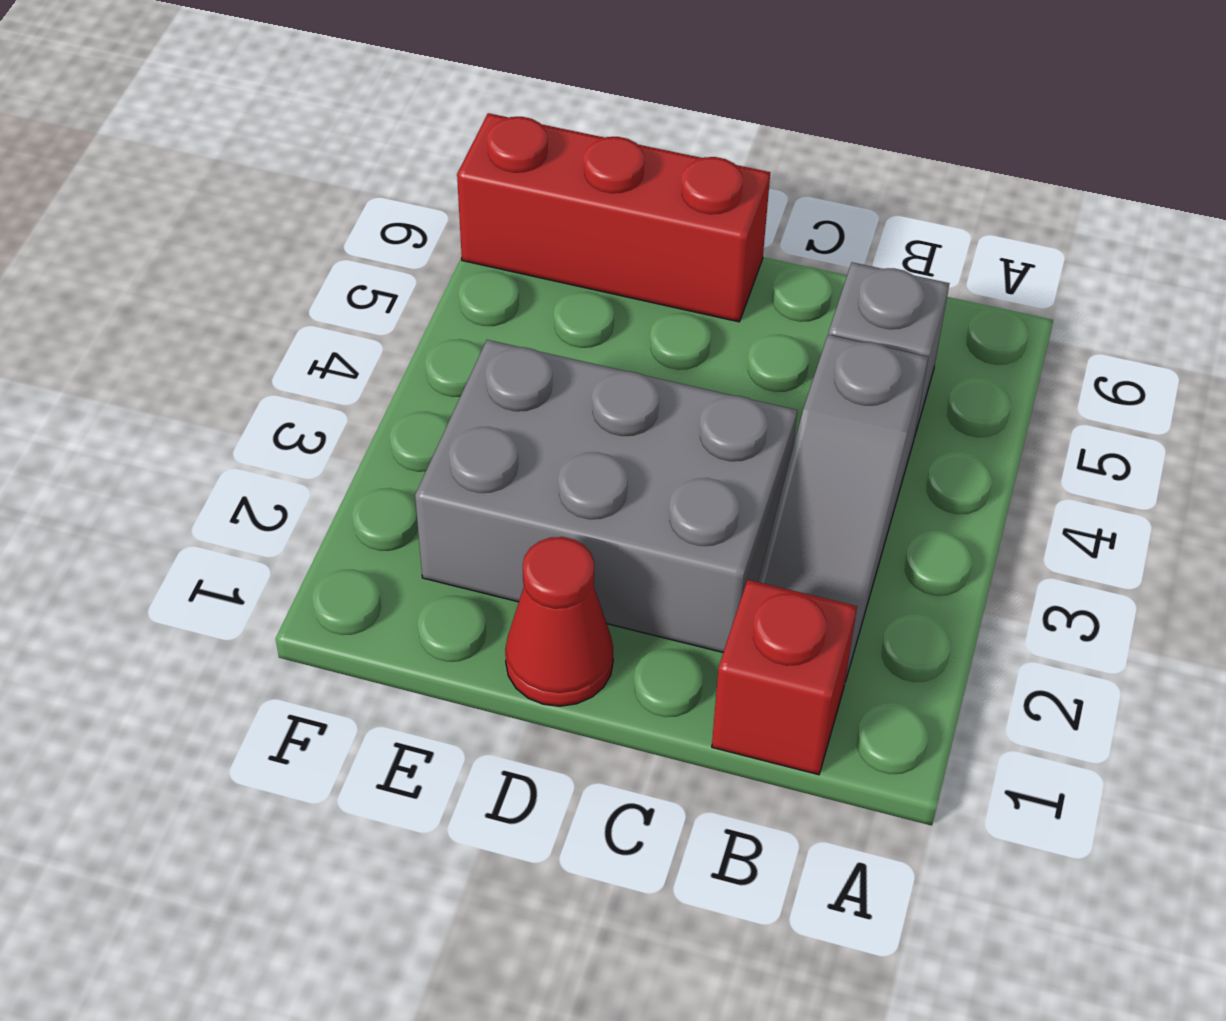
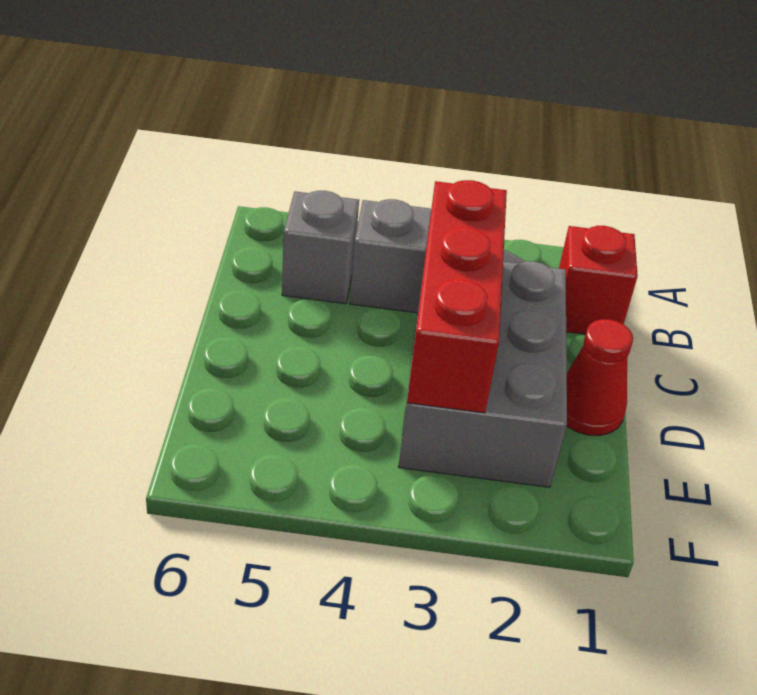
red 1x3 brick [457,113,770,322] -> red 1x3 brick moved to [407,180,507,413]

